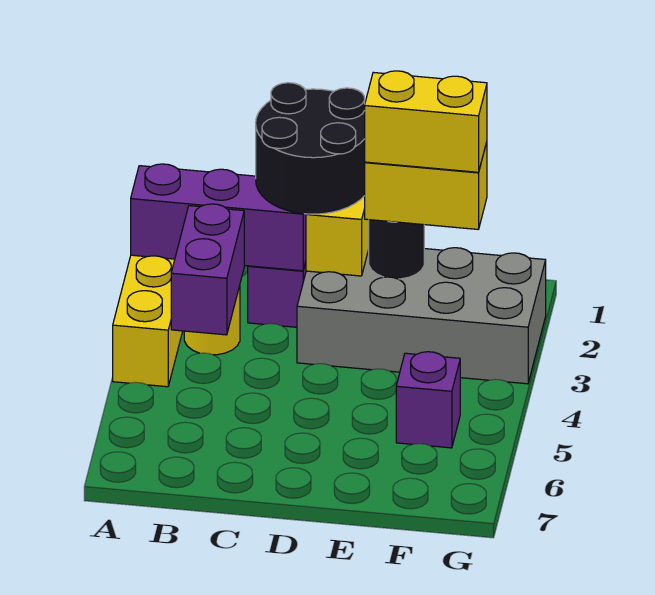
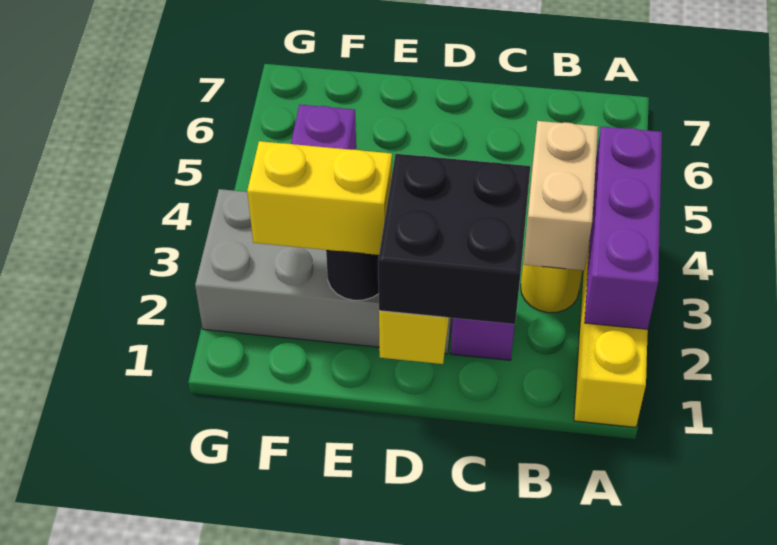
purple 1x3 brick [131,164,306,271] -> purple 1x3 brick turned to [585,126,662,329]
purple 1x2 brick [171,204,244,335] -> tan 1x2 brick [523,121,598,270]
black 2x2 round brick [256,83,365,214] -> black 2x2 brick [378,154,530,324]
yellow 1x2 brick [365,71,487,172] -> none

